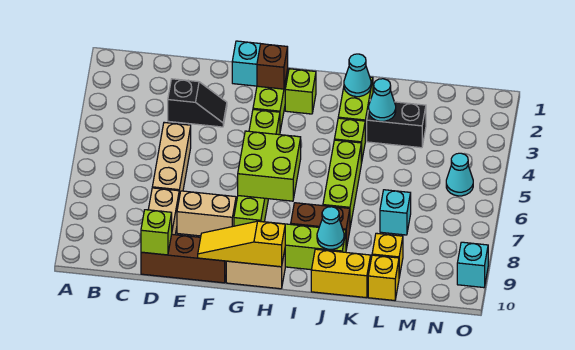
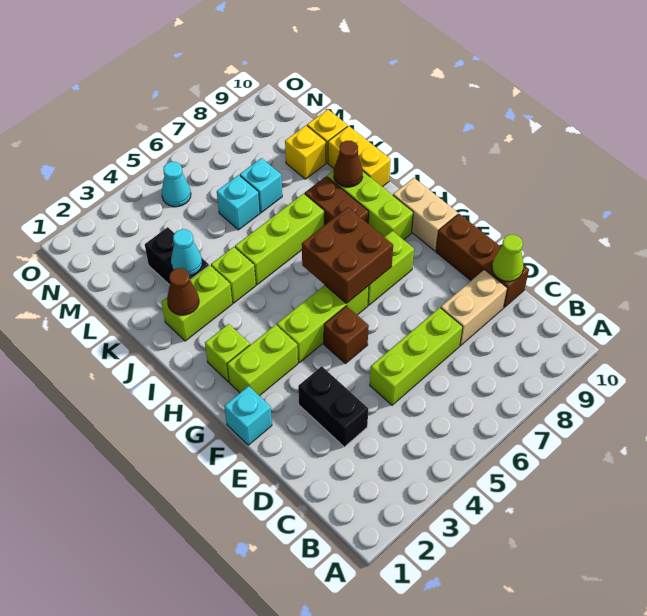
black 1x2 slope [168,79,227,127] -> black 1x2 brick [298,366,368,447]
tan 1x3 brick [152,122,191,197] -> lime 1x3 brick [370,308,463,405]
lime 1x1 brick [141,210,172,255] -> lime 1x1 cone [492,235,524,281]
tan 1x2 brick [177,191,236,236] -> none
yellow 1x3 slope [198,221,285,267] -> none
brown 1x1 brick [257,44,288,89] -> brown 1x1 brick moved to [324,306,369,364]
lime 2x2 brick [238,131,301,201] -> brown 2x2 brick [302,207,393,303]
cyan 1x1 cone [344,54,371,97] -> brown 1x1 cone [167,268,199,315]
cyan 1x1 cone [317,207,344,249] -> brown 1x1 cone [334,141,363,187]
cyan 1x1 brick [457,242,488,288] -> cyan 1x1 brick moved to [217,175,260,230]

